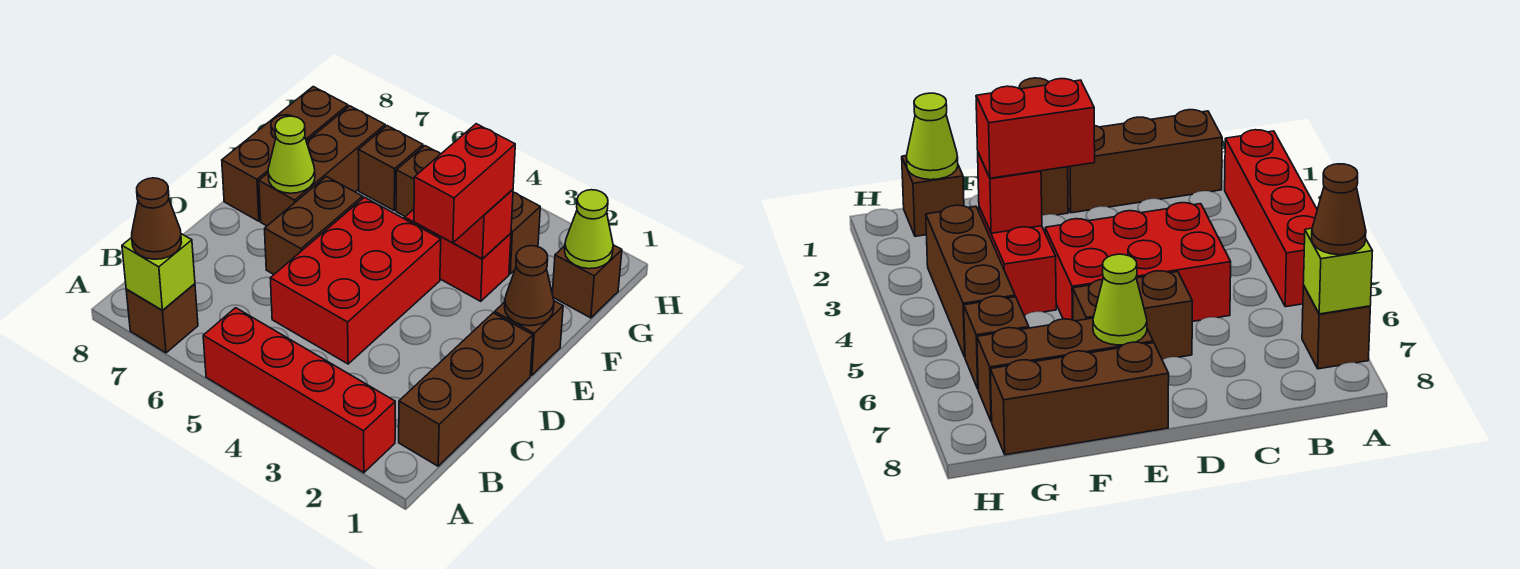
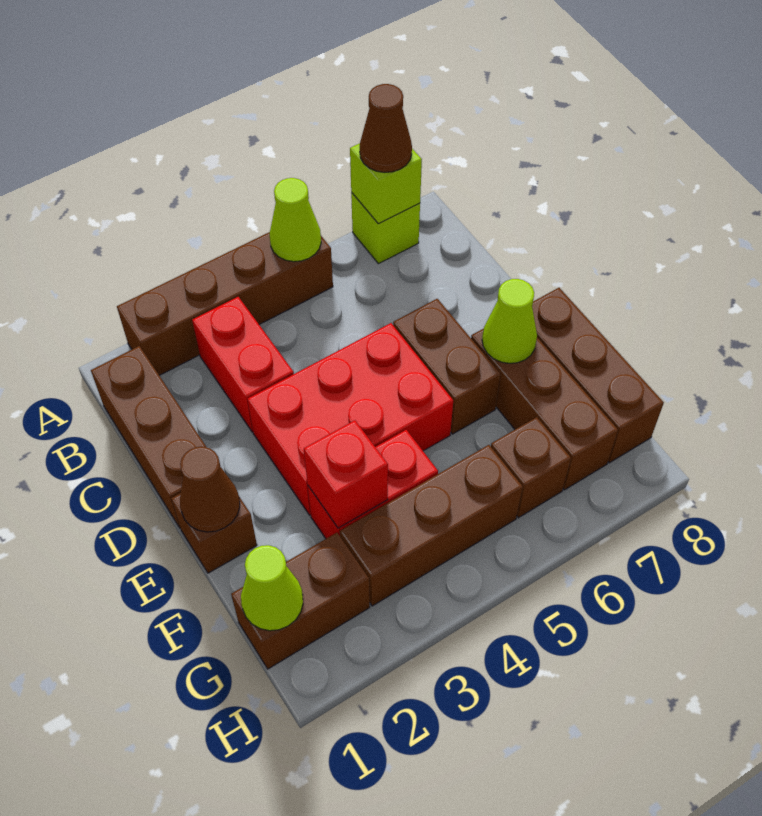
red 1x4 brick [203,308,395,473] -> brown 1x4 brick [117,232,333,375]
none -> lime 1x1 cone [270,178,321,262]
brown 1x1 brick [126,284,198,353] -> lime 1x1 brick [351,193,420,264]
red 2x3 brick [270,197,441,364] -> red 2x3 brick turned to [247,323,453,515]
red 1x2 brick [414,124,515,243] -> red 1x2 brick moved to [192,297,294,432]
brown 1x1 brick [552,245,622,318] -> brown 1x2 brick [231,533,370,669]

